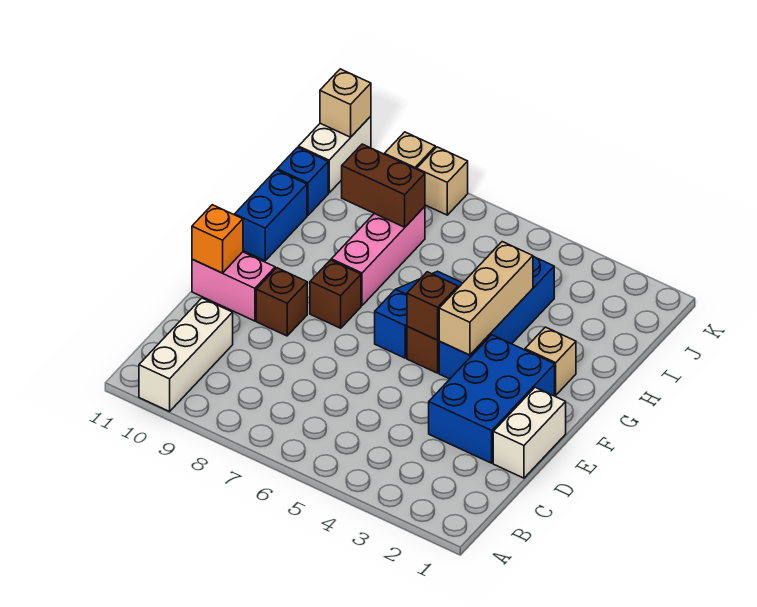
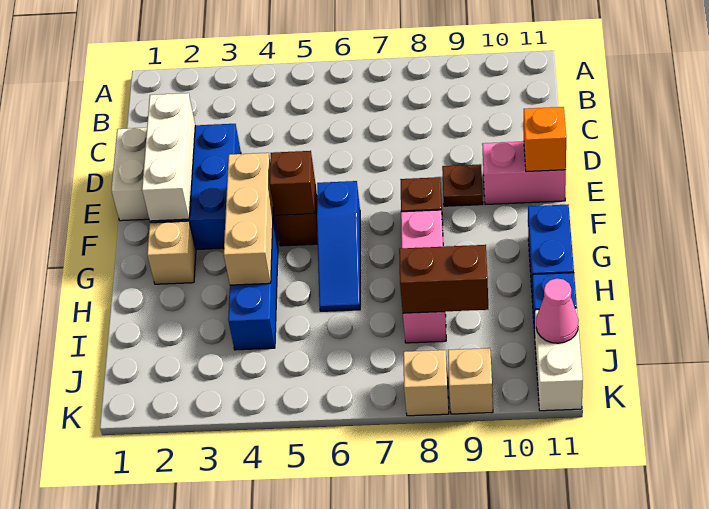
white 1x3 brick [139,298,233,412] -> white 1x3 brick moved to [142,93,195,221]
brown 1x1 brick [256,268,307,336] -> brown 1x1 plate [442,164,483,206]
none -> pink 1x1 cone [536,279,579,343]
tan 1x1 brick [320,69,371,137] -> none

